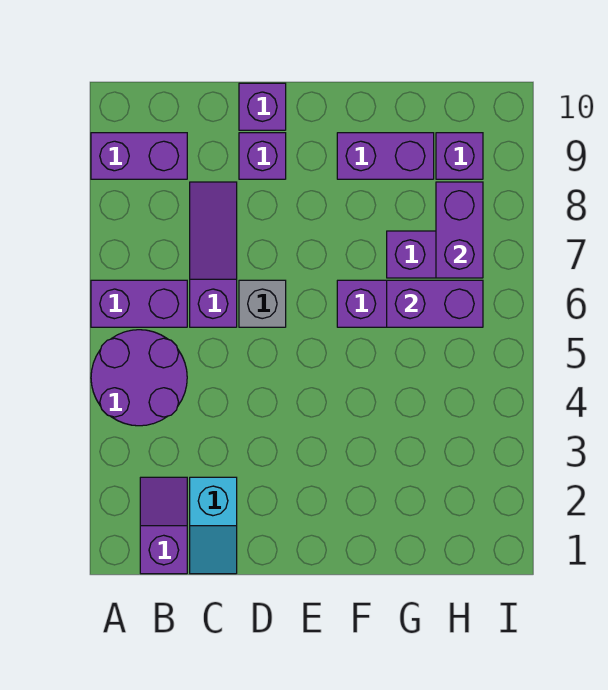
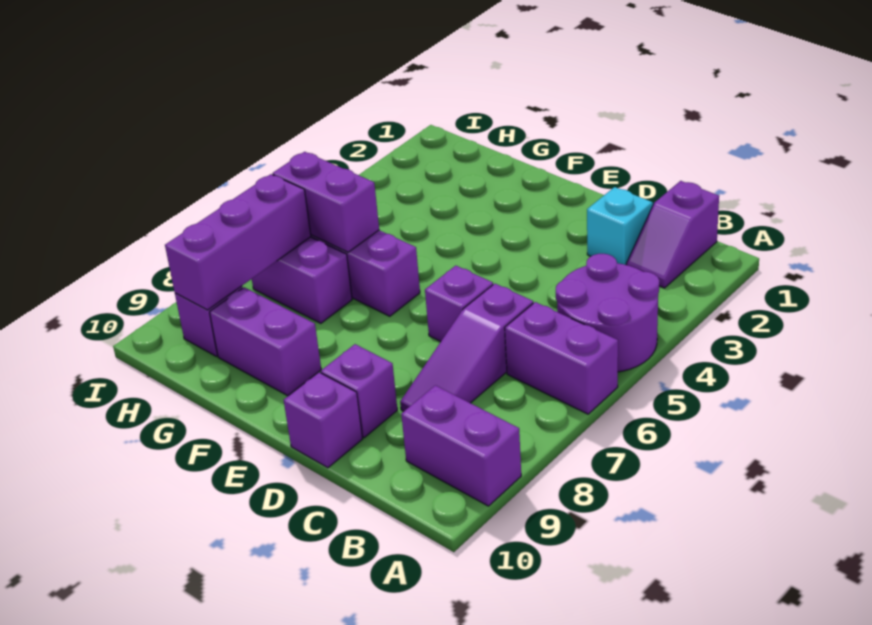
grey 1x1 brick [239,280,286,327] -> purple 1x1 brick [425,266,493,342]
purple 1x2 brick [436,182,483,278] -> purple 1x3 brick [165,174,311,310]

